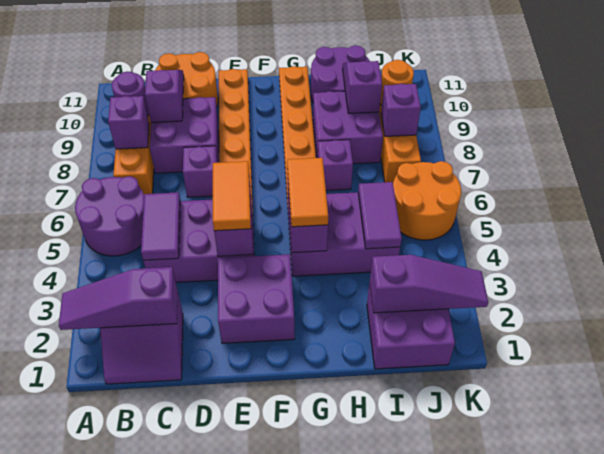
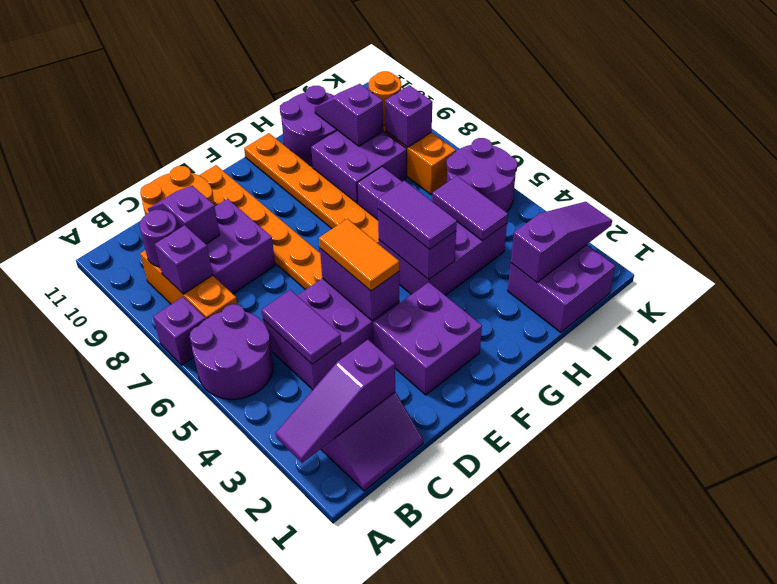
purple 1x1 brick [183,146,218,197] -> purple 1x1 brick moved to [153,297,206,365]
orange 1x2 tile [287,158,328,227] -> purple 1x2 tile [378,181,457,250]
orange 2x2 round brick [393,161,461,240] -> purple 2x2 round brick [446,138,517,212]

